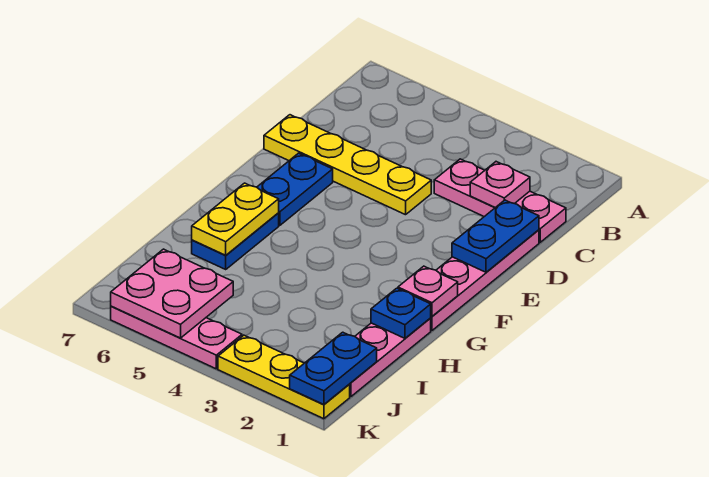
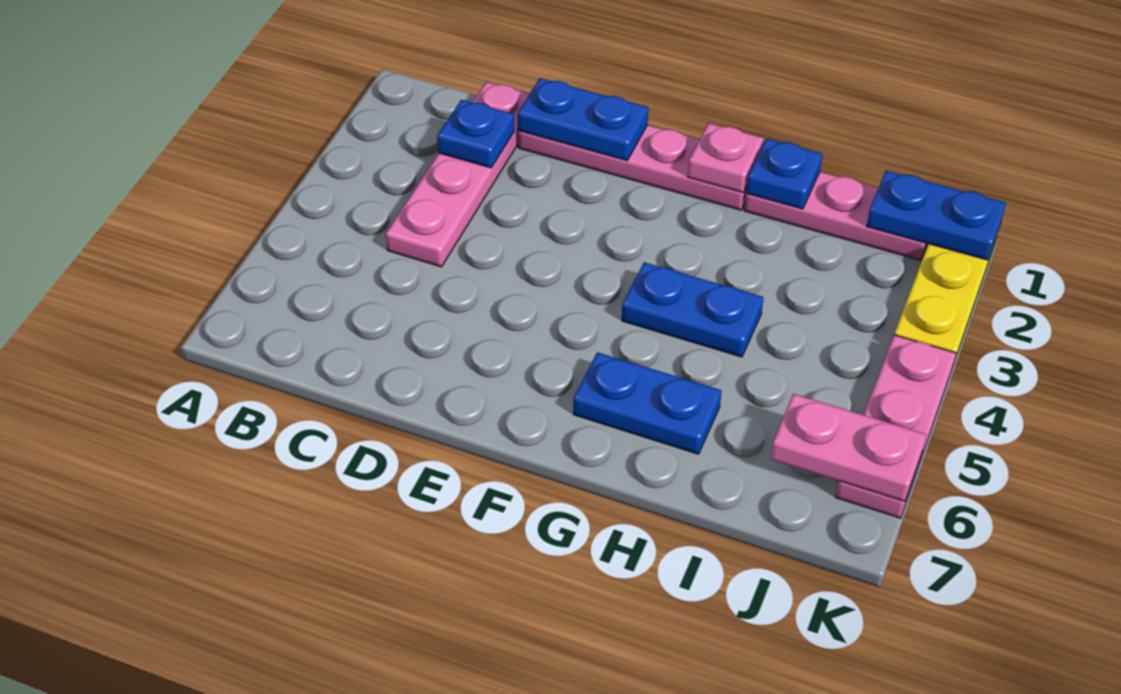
pink 1x3 plate [434,159,566,242] -> pink 1x4 plate [386,82,530,267]
pink 1x1 plate [470,162,530,208] -> blue 1x1 plate [437,100,514,168]
yellow 1x4 plate [264,115,431,215] -> none
blue 1x2 plate [257,153,333,225] -> blue 1x2 plate moved to [622,262,764,357]
yellow 1x2 plate [192,183,279,255] -> none
pink 2x2 plate [111,249,233,338] -> pink 1x2 plate [771,394,926,501]

